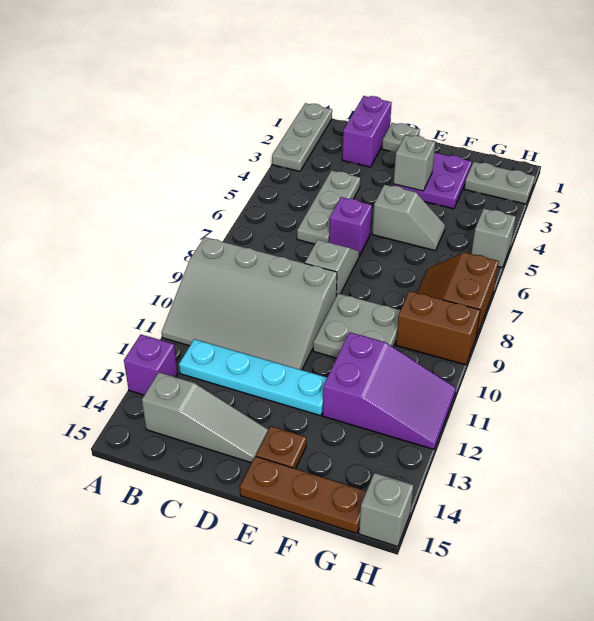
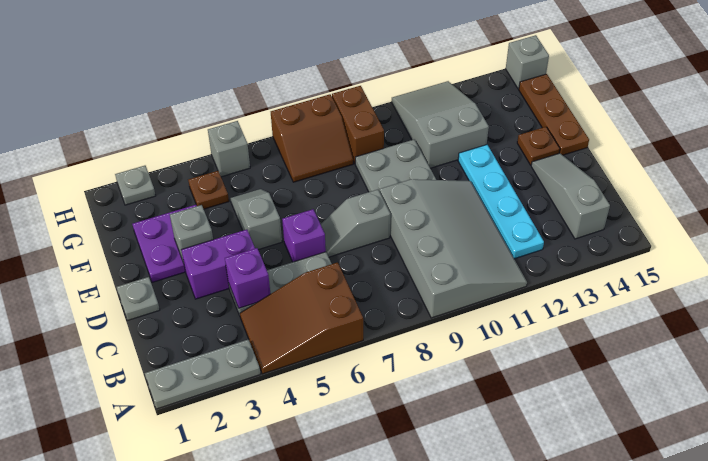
none -> brown 2x3 slope [240,262,363,374]
purple 1x1 brick [124,335,178,395] -> purple 1x1 brick moved to [225,248,270,308]
purple 1x2 brick [342,96,392,167] -> purple 1x2 brick moved to [181,230,255,299]
purple 2x3 slope [323,332,456,449] -> grey 2x3 slope [392,81,489,168]
grey 1x2 plate [464,162,535,204] -> grey 1x1 plate [115,166,156,205]
none -> brown 1x1 plate [188,171,229,209]

